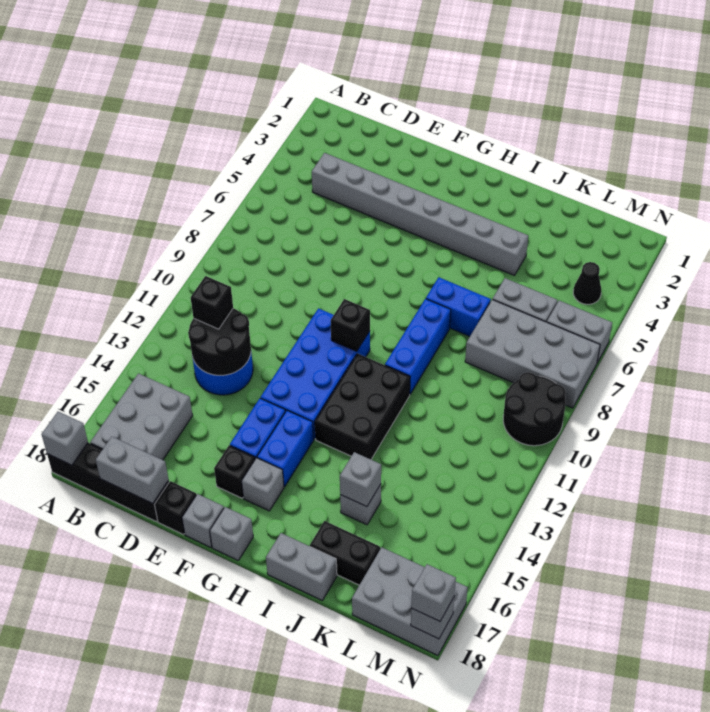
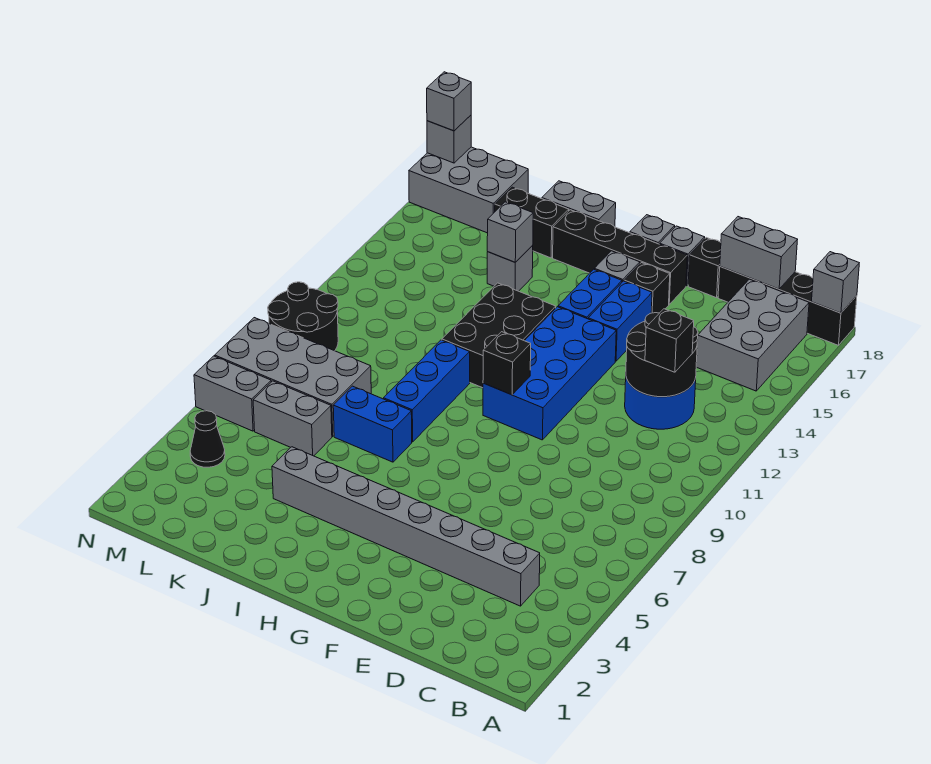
none -> black 1x4 brick [553,210,687,304]

